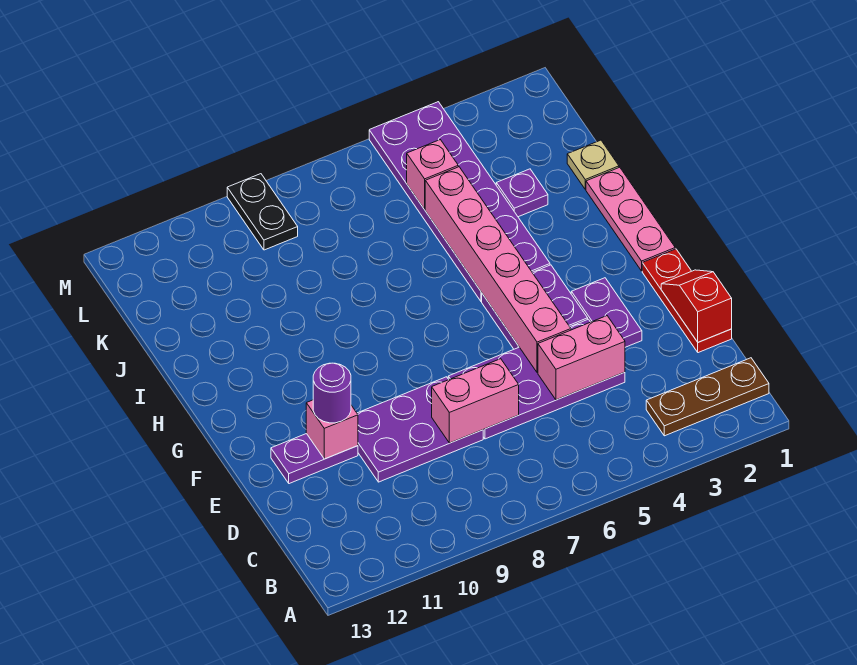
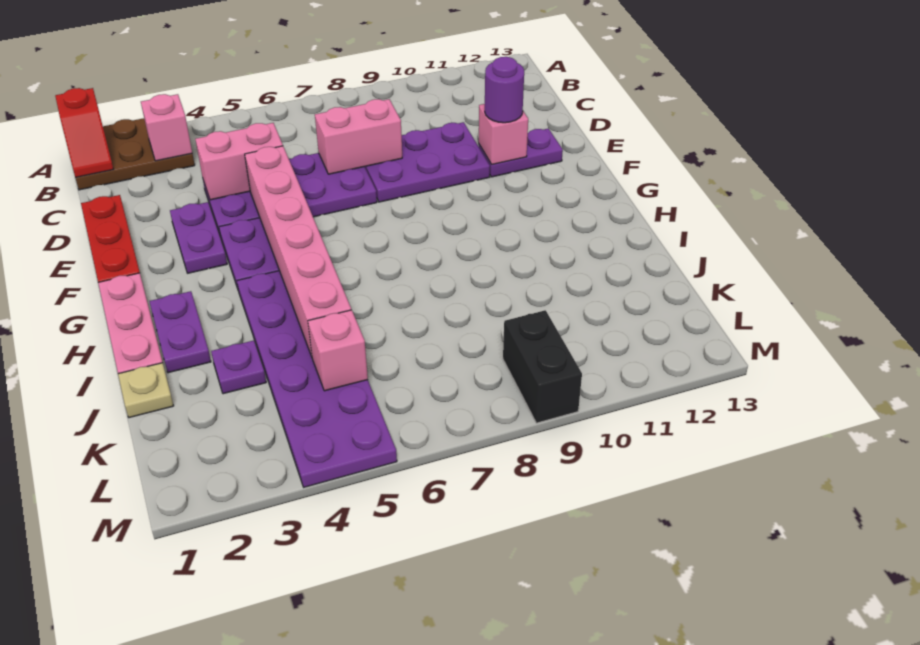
brown 1x3 plate [646,358,769,436] -> brown 2x3 plate [75,118,195,190]
none -> pink 1x1 brick [141,94,192,161]
red 1x2 slope [661,270,732,342] -> red 1x2 slope moved to [55,88,113,177]
none -> purple 1x2 plate [149,291,211,373]
black 1x2 plate [227,174,298,250] -> black 1x2 brick [503,310,582,423]

